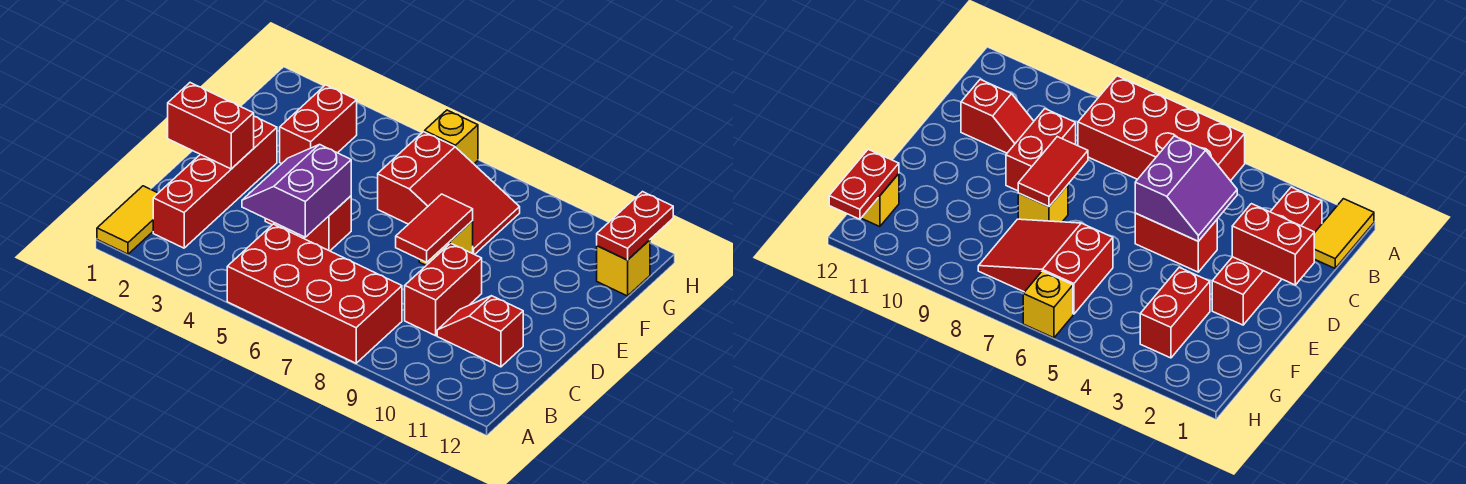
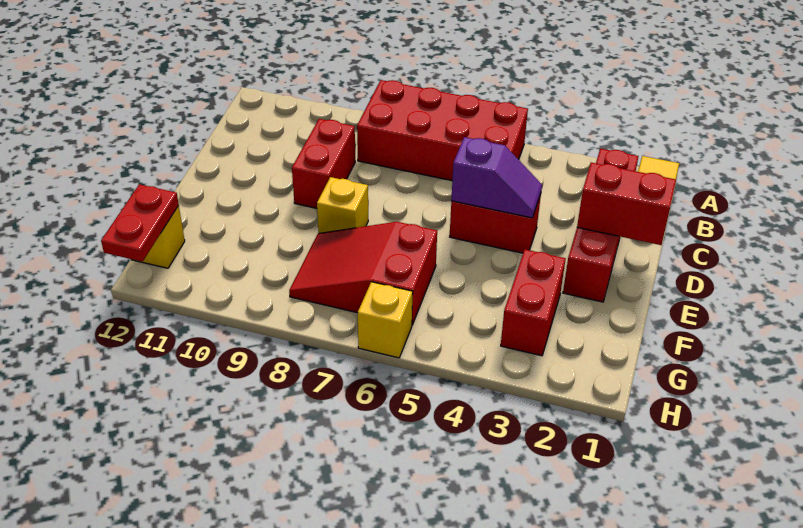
purple 2x2 slope [242,145,351,237] -> purple 1x2 slope [451,137,542,218]
red 1x2 slope [437,296,523,367] -> none
red 1x2 tile [396,194,473,262] -> none

